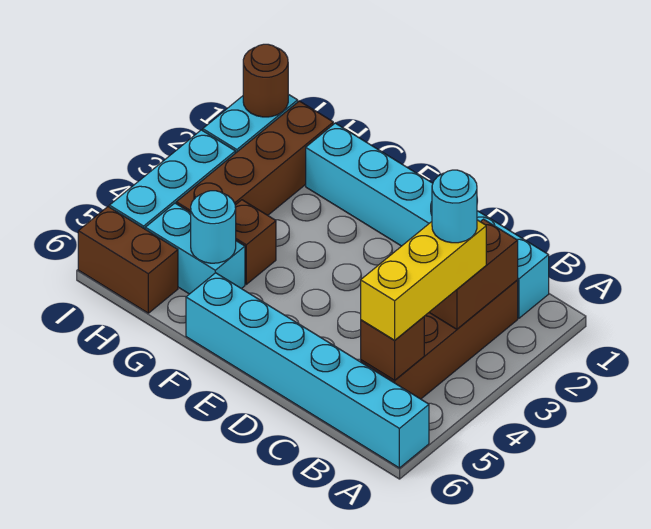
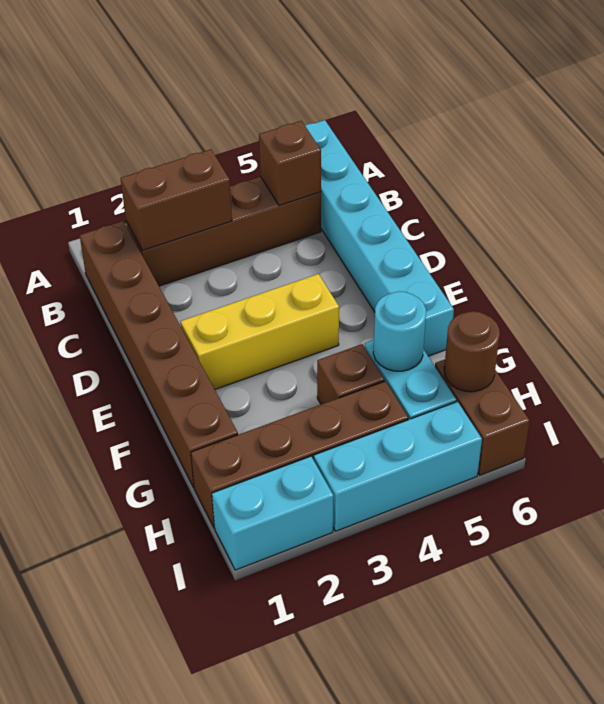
cyan 1x6 brick [306,123,549,318] -> brown 1x6 brick [80,221,238,487]
yellow 1x3 brick [361,220,486,340] -> yellow 1x3 brick moved to [181,274,339,389]
cyan 1x1 round brick [432,170,477,243] -> none
brown 1x1 round brick [243,44,288,117] -> brown 1x1 round brick moved to [444,311,500,392]

